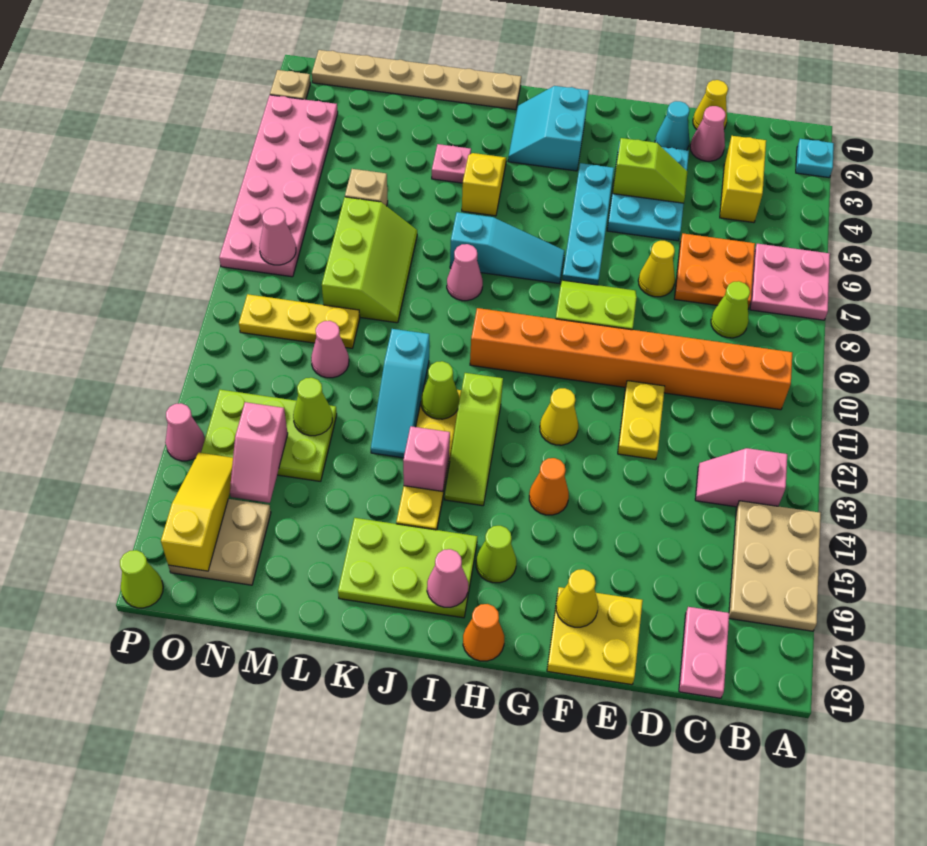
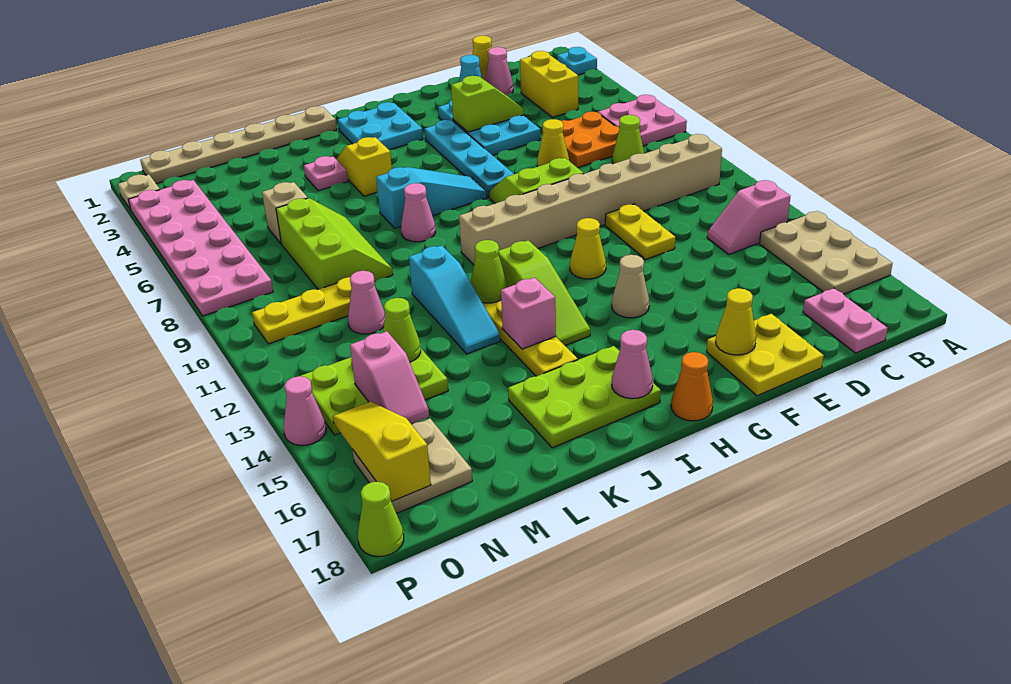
orange 1x8 brick [470,308,792,410] -> tan 1x8 brick [459,134,722,265]
orange 1x1 cone [529,458,569,515] -> tan 1x1 cone [612,255,649,318]
cyan 2x2 slope [508,86,589,171] -> cyan 2x2 plate [338,102,423,150]
lime 1x1 cone [476,526,516,583] -> none
pink 1x1 cone [259,208,296,265] -> none

